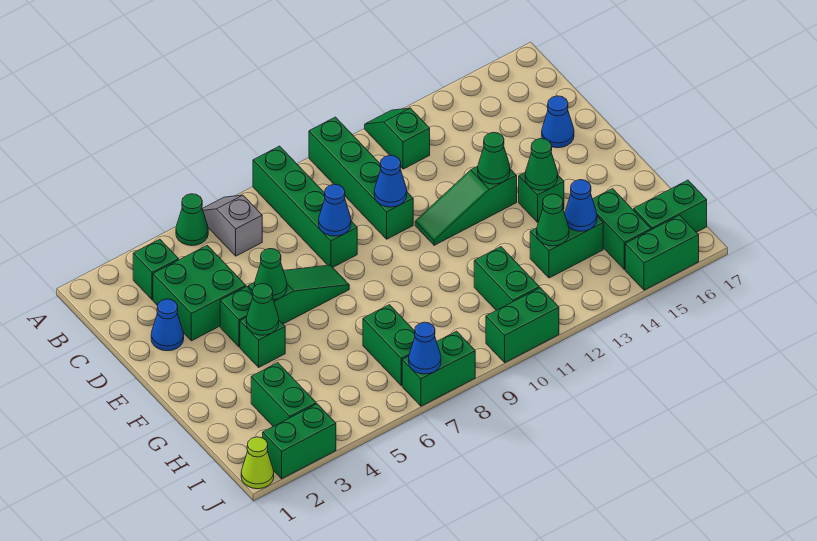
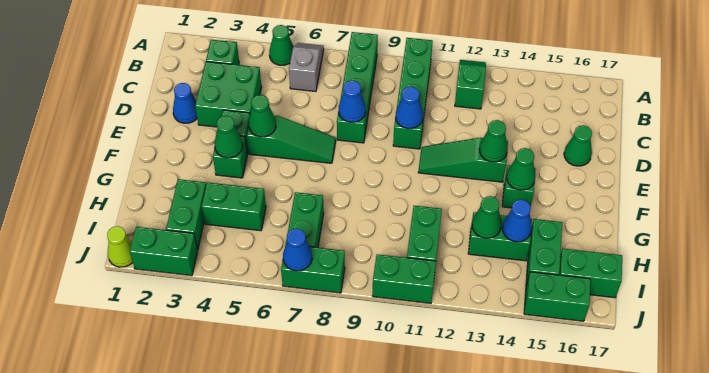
blue 1x1 cone [542,96,574,148] -> green 1x1 cone [564,125,592,166]
none -> green 1x2 brick [202,182,266,231]

